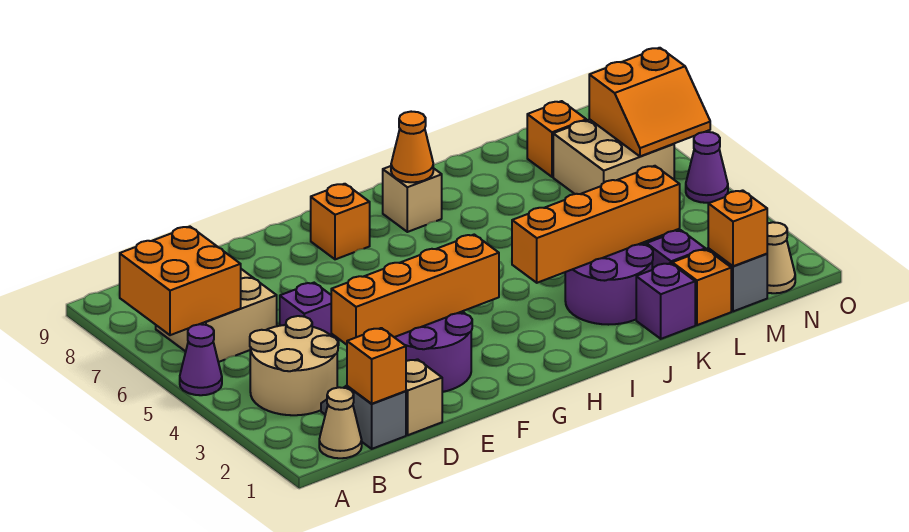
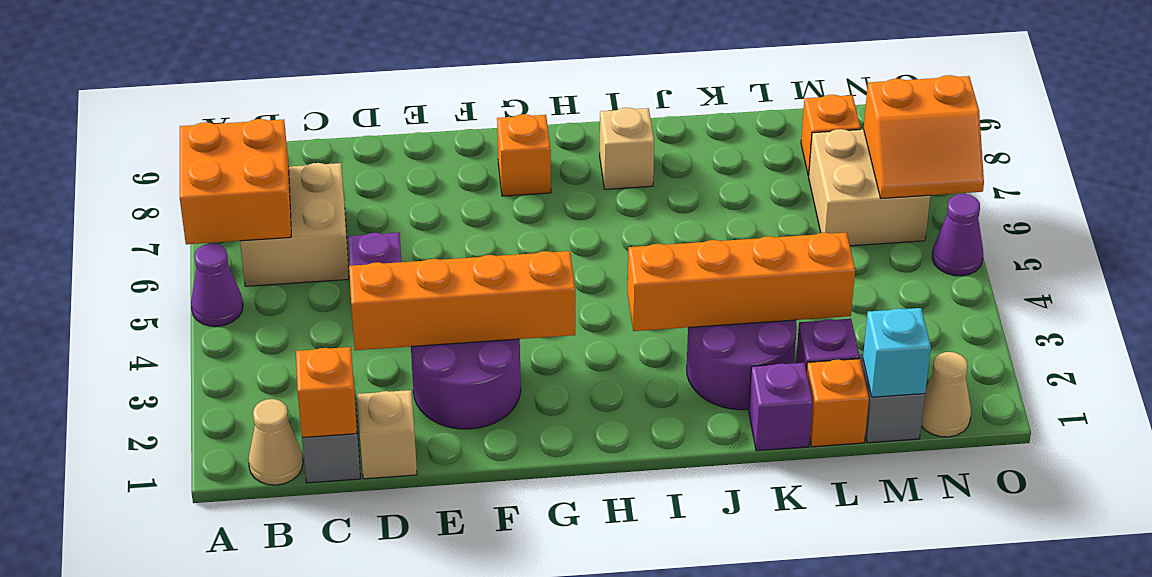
tan 2x2 round brick [250,316,338,415] -> none
orange 1x1 cone [391,112,433,182] -> none
orange 1x1 brick [708,190,767,266] -> cyan 1x1 brick [863,308,931,397]

